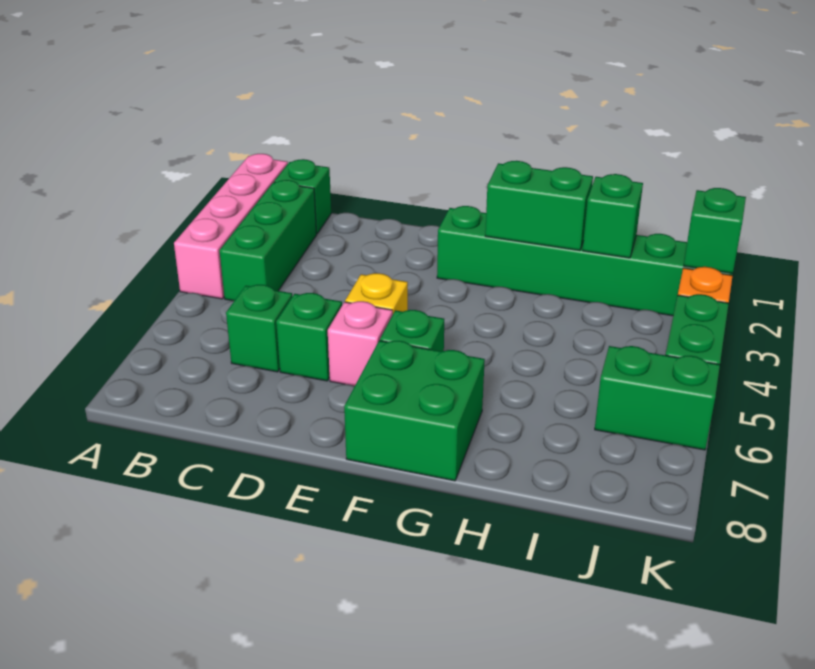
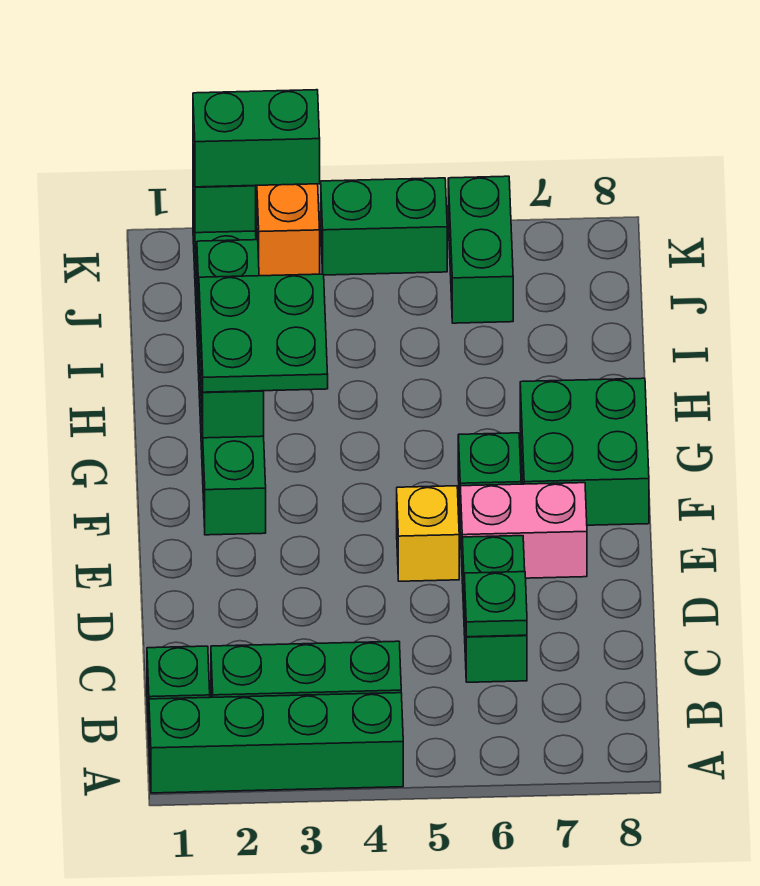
pink 1x4 brick [174,154,288,299] -> green 1x4 brick [149,693,403,793]
none -> green 1x1 plate [464,572,527,637]
pink 1x1 brick [328,301,393,386] -> pink 1x2 brick [460,483,587,578]
none -> green 2x2 plate [199,274,328,392]
none -> green 1x2 brick [193,90,320,187]

